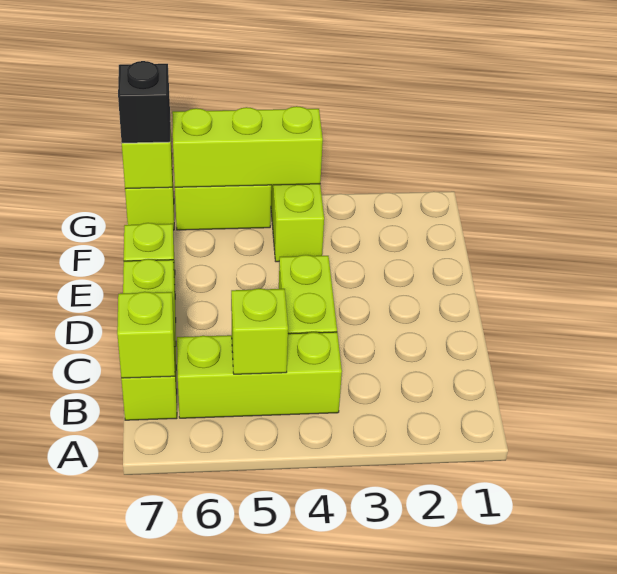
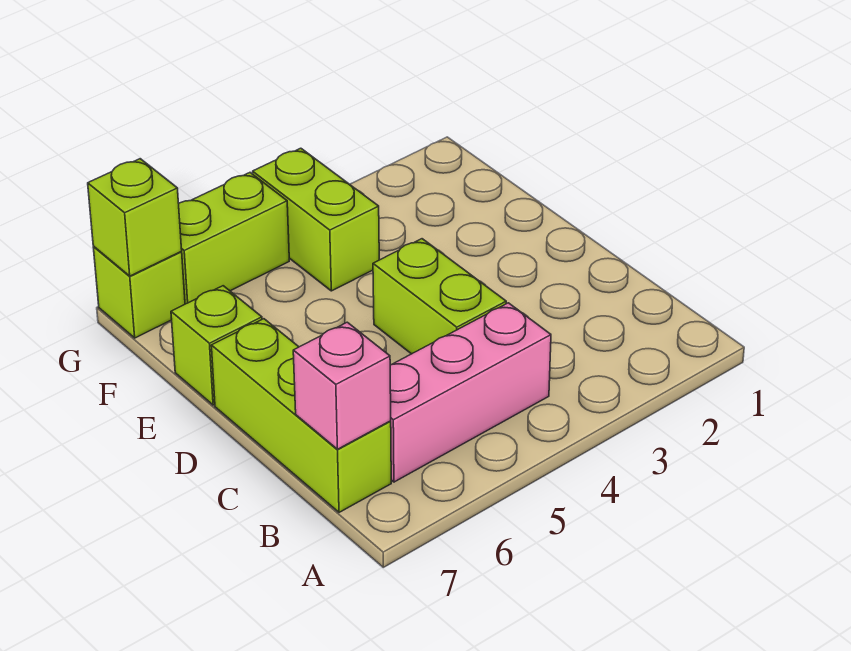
lime 1x3 brick [177,332,342,418] -> pink 1x3 brick [390,303,551,482]
lime 1x1 brick [231,288,288,374] -> none
lime 1x1 brick [117,292,175,378] -> pink 1x1 brick [293,322,391,449]
lime 1x3 brick [172,106,323,187] -> none
black 1x1 brick [118,61,170,143] -> none

